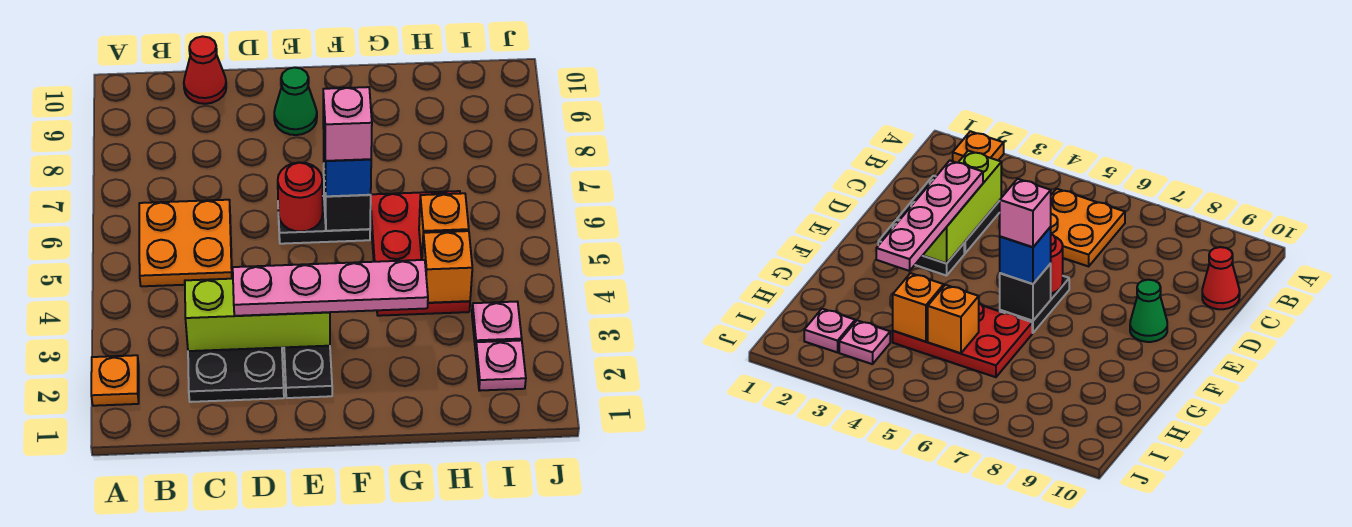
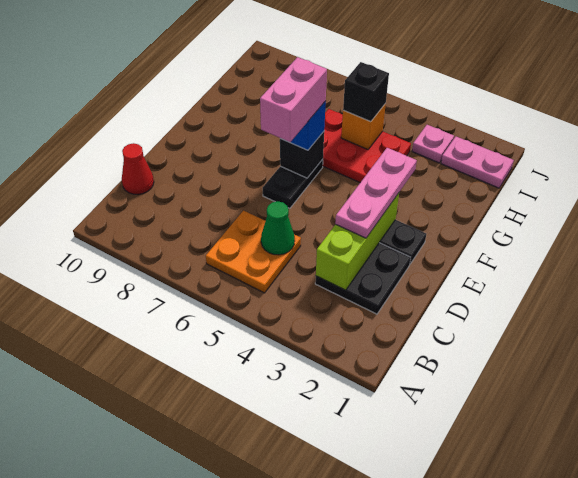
orange 1x1 plate [91,355,139,406] -> none
pink 1x4 plate [233,260,428,316] -> pink 1x3 plate [335,148,417,238]
red 1x1 round brick [278,162,323,232] -> none
green 1x1 cone [274,67,317,135] -> green 1x1 cone moved to [261,201,295,255]
pink 1x1 brick [323,87,372,161] -> pink 1x2 brick [260,57,327,142]
orange 1x1 brick [422,231,472,303] -> none
none -> black 1x1 brick [343,62,389,122]
pink 1x1 plate [476,340,526,391] -> pink 1x2 plate [441,137,514,188]

